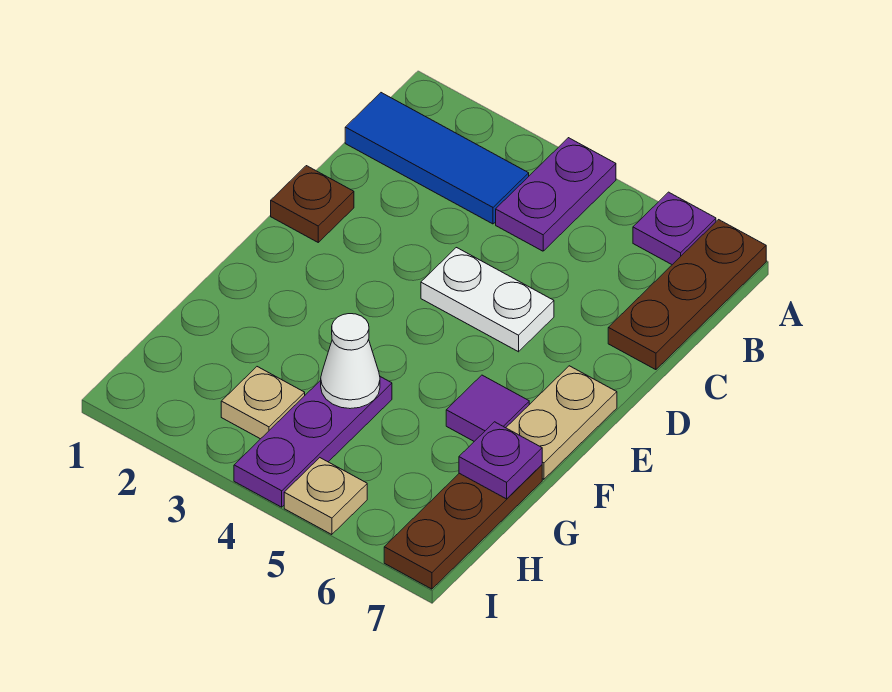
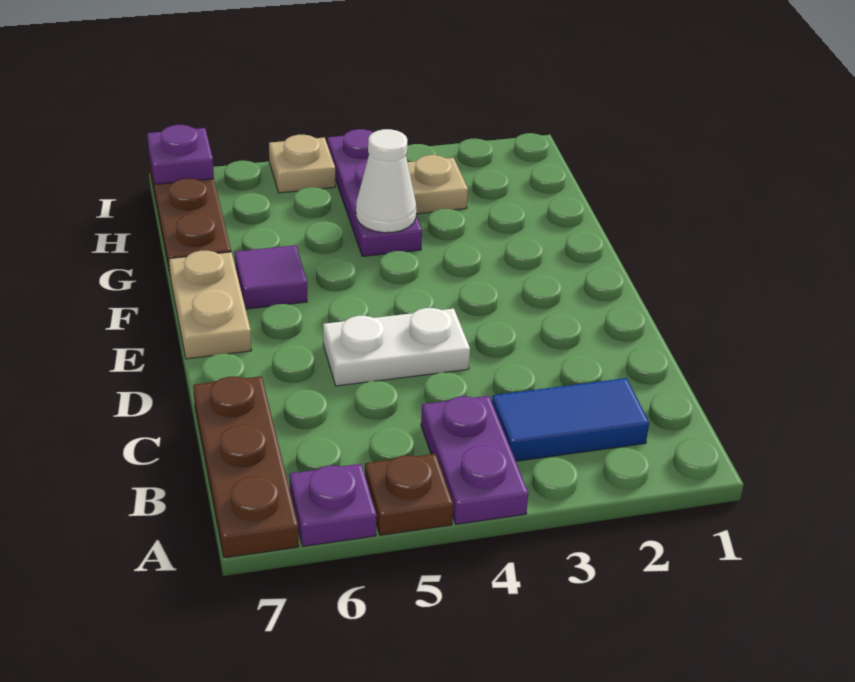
blue 1x3 tile [345,93,529,224] -> blue 1x2 tile [492,378,649,461]
brown 1x1 plate [271,166,354,242] -> brown 1x1 plate moved to [365,454,453,535]
purple 1x1 plate [459,422,542,499] -> purple 1x1 plate moved to [147,125,214,184]

